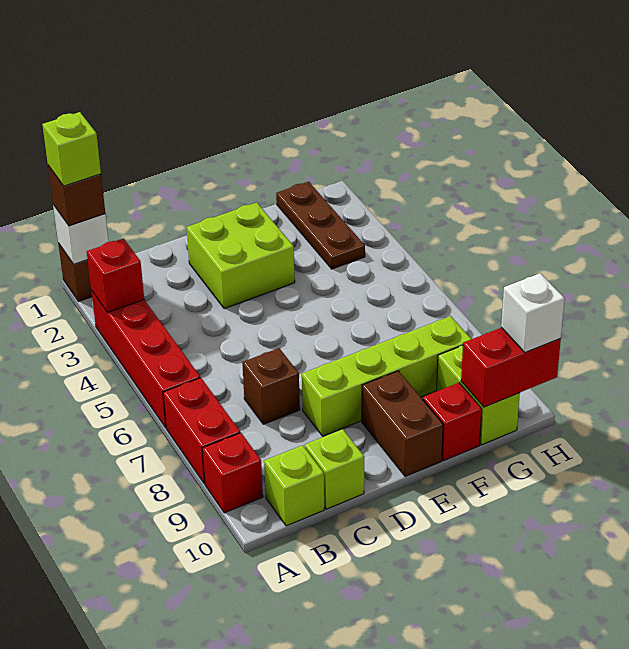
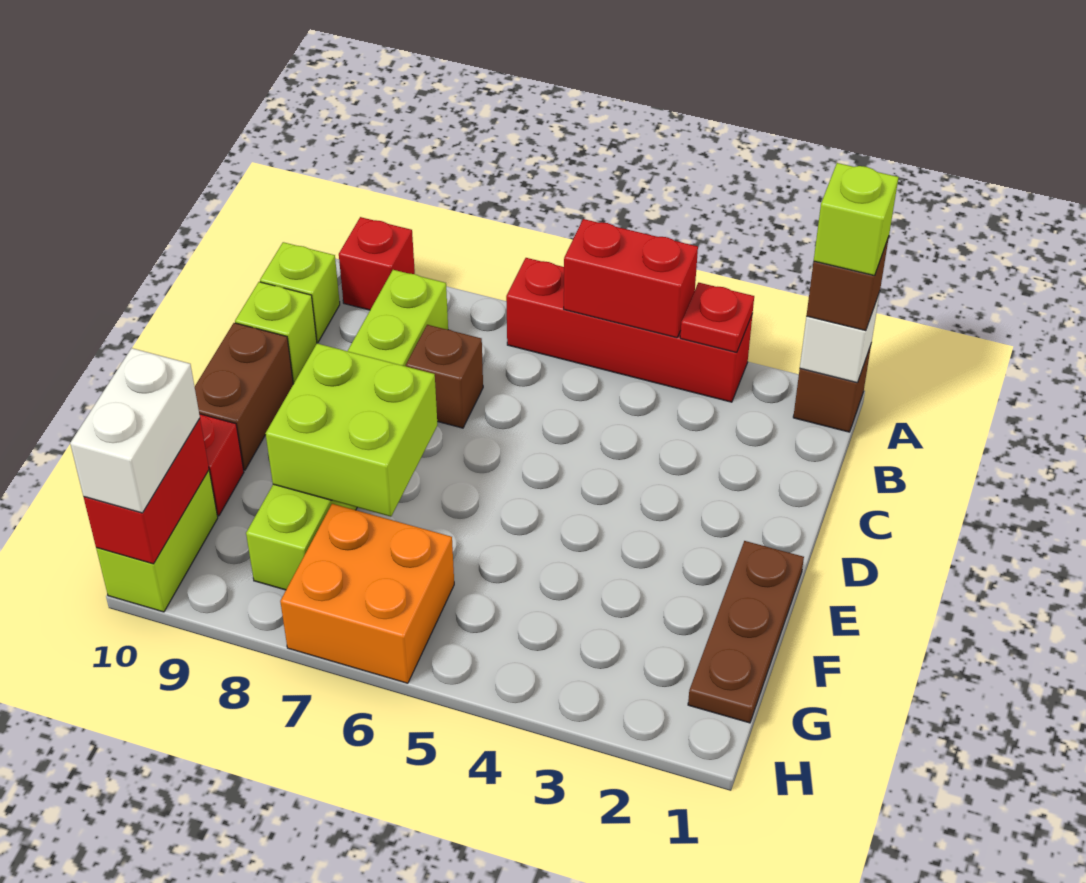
red 1x1 brick [87,239,144,313] -> red 1x1 plate [680,283,754,353]
red 1x2 brick [163,378,240,484] -> red 1x2 brick moved to [564,219,698,338]
lime 2x2 brick [187,202,295,309] -> lime 2x2 brick moved to [266,344,437,517]
lime 1x4 brick [302,316,471,436] -> lime 1x6 brick [246,270,448,590]
brown 1x2 brick [362,371,443,477] -> brown 1x2 brick turned to [195,323,293,470]
brown 1x3 plate [276,182,365,269] -> brown 1x3 plate turned to [688,541,804,723]
none -> orange 2x2 brick [280,504,454,683]
lime 1x2 brick [437,346,520,445] -> lime 1x2 brick turned to [96,471,218,612]
white 1x1 brick [501,273,565,352] -> white 1x2 brick [70,348,200,513]

